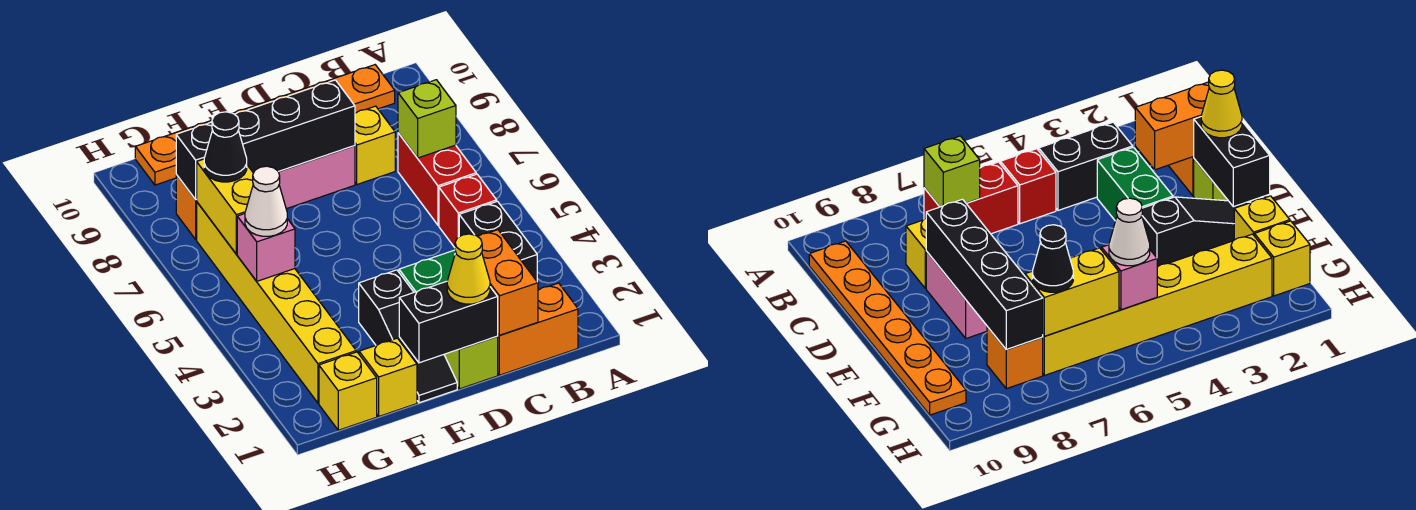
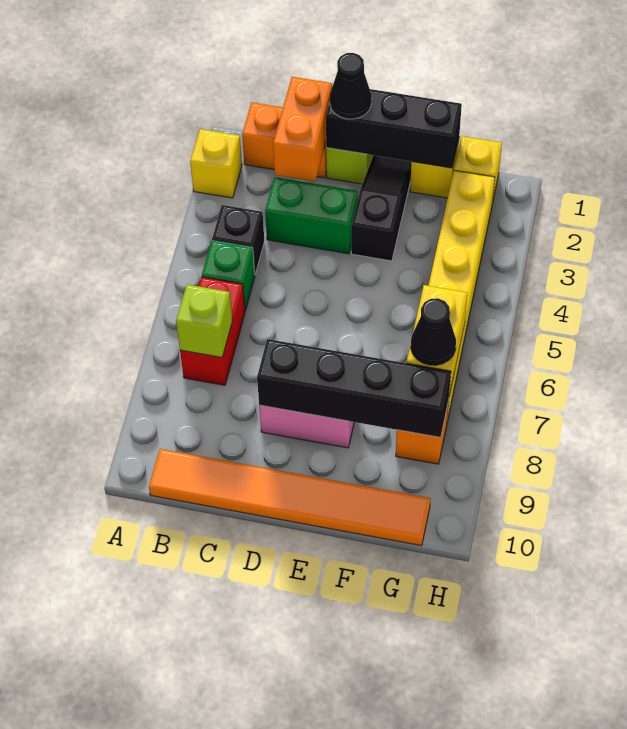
black 1x2 brick [459,201,537,281] -> black 1x1 brick [212,205,264,274]
red 1x1 brick [439,174,497,248] -> green 1x1 brick [202,241,255,311]
orange 1x6 plate [135,65,395,185] -> orange 1x6 tile [149,449,431,546]
yellow 1x1 brick [355,106,395,184] -> yellow 1x1 brick moved to [190,129,242,198]
black 1x2 brick [399,281,498,363] -> black 1x3 brick [326,89,462,168]
yellow 1x1 cone [447,234,490,304] -> black 1x1 cone [330,53,372,119]
pink 1x1 brick [237,214,295,281] -> none
white 1x1 cone [245,166,287,236] -> none

